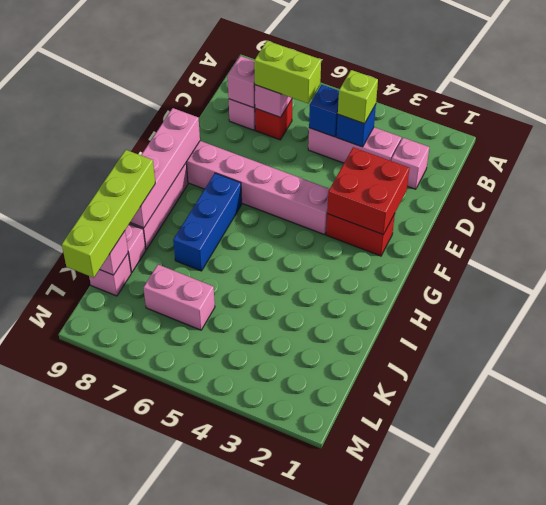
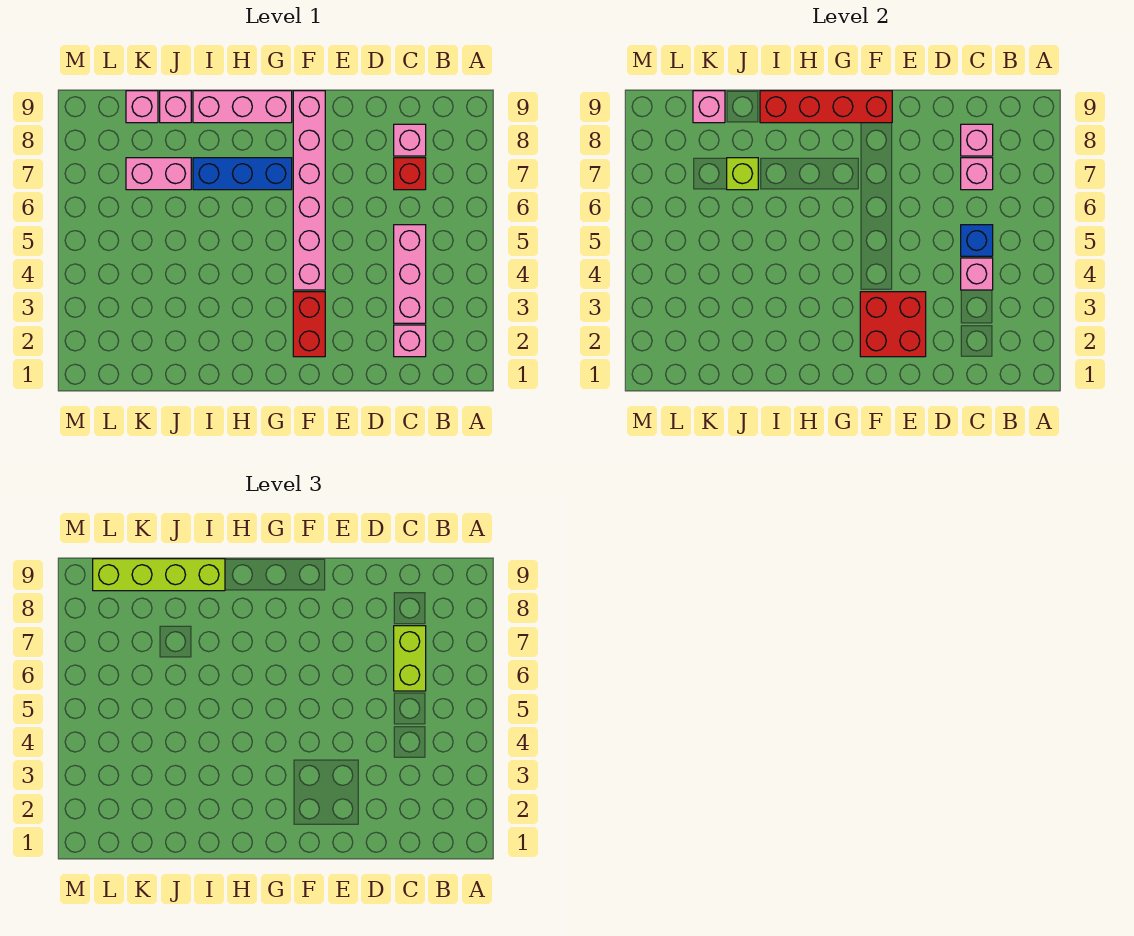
blue 1x1 brick [336,104,376,147] -> pink 1x1 brick [961,258,993,290]
lime 1x1 brick [338,70,378,124] -> lime 1x1 brick moved to [727,158,758,190]
pink 1x4 brick [130,108,200,228] -> red 1x4 brick [760,91,892,123]
pink 1x2 brick [144,265,215,330] -> pink 1x2 brick turned to [126,158,191,190]

